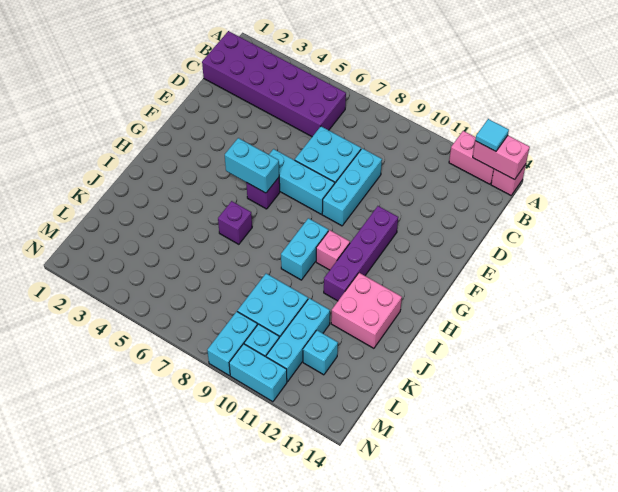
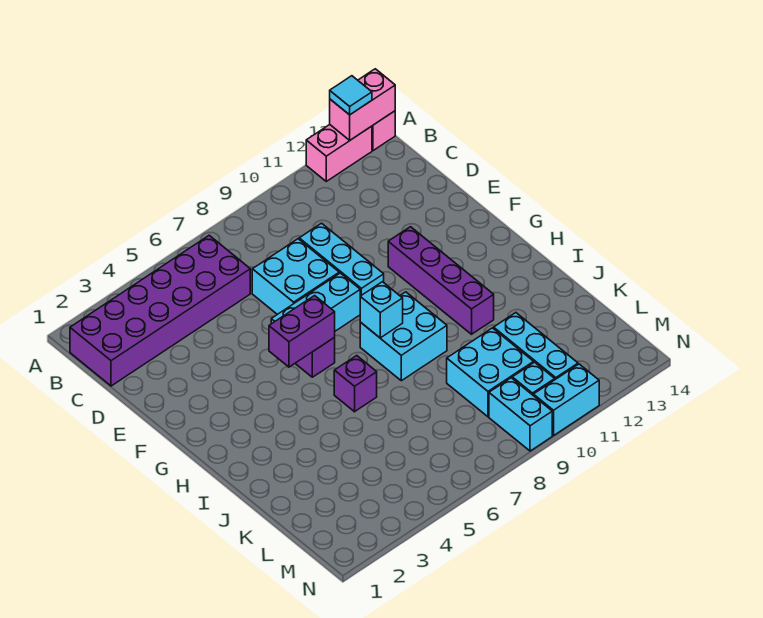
cyan 1x2 brick [225,138,279,193] -> purple 1x2 brick [269,296,335,367]
cyan 1x2 brick [281,218,328,280] -> cyan 2x2 brick [360,292,447,381]
pink 1x1 brick [316,230,350,270] -> none
pink 2x2 brick [331,273,402,348] -> none
cyan 1x1 brick [303,330,338,375] -> cyan 1x1 brick moved to [360,282,403,338]

